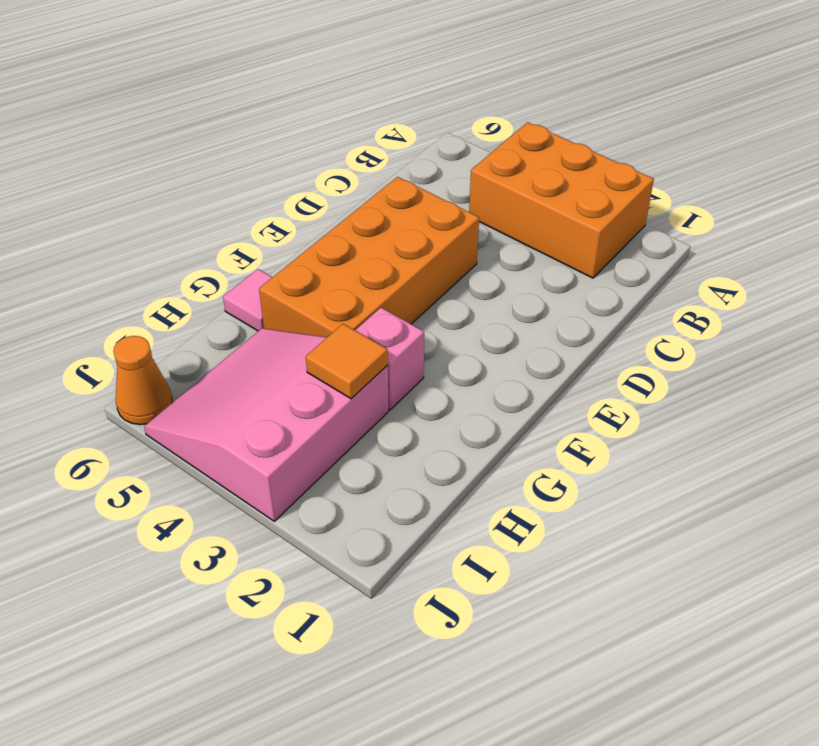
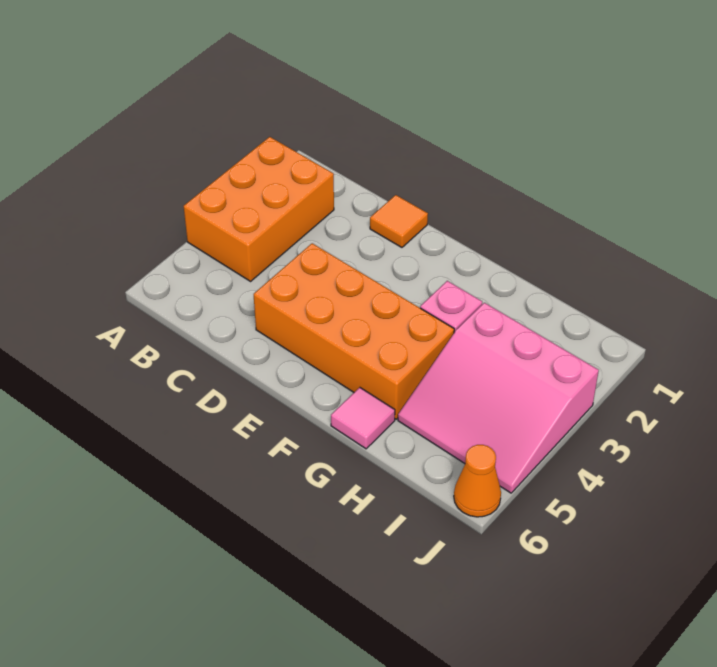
orange 1x1 tile [306,324,388,399] -> orange 1x1 tile moved to [370,195,428,247]

